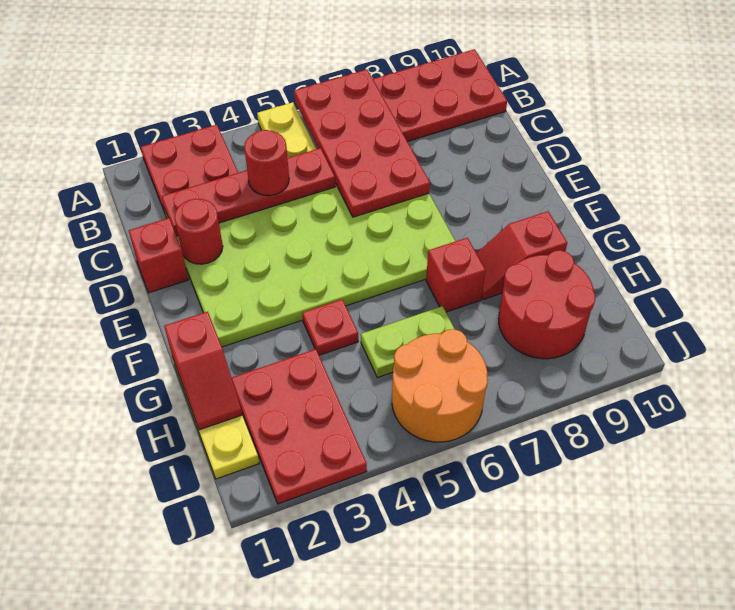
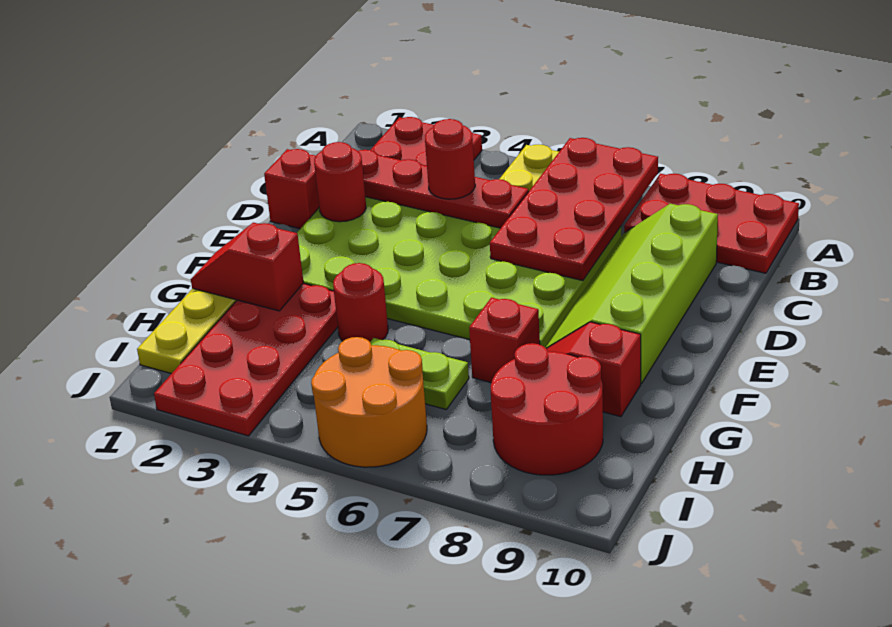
none -> lime 2x4 slope [545,204,718,384]
red 1x2 slope [164,312,242,430] -> red 1x2 slope turned to [191,223,304,311]
red 1x1 plate [302,299,358,355] -> red 1x1 round brick [333,263,388,342]
red 2x3 plate [232,349,367,504] -> red 2x4 plate [154,283,338,436]

